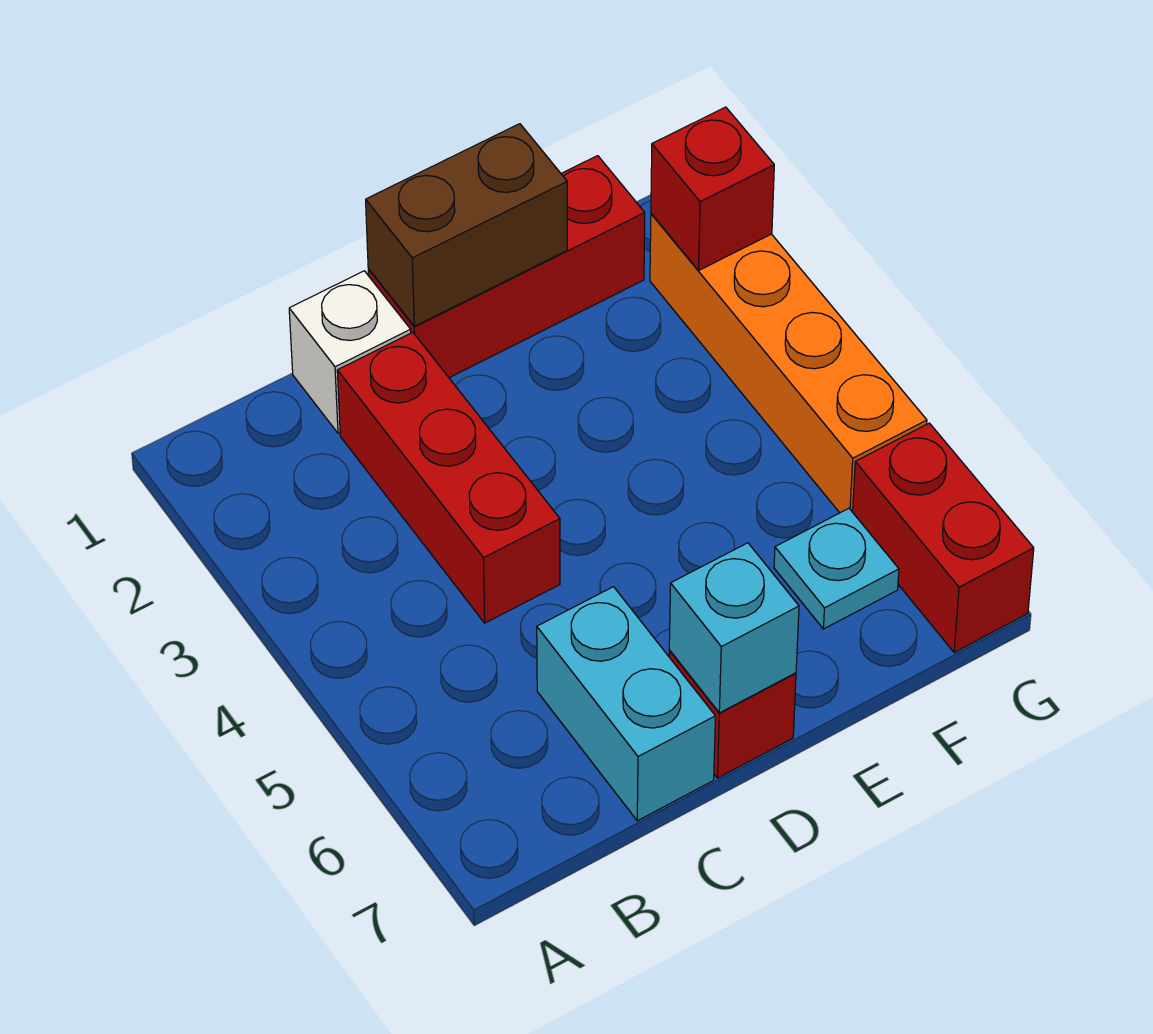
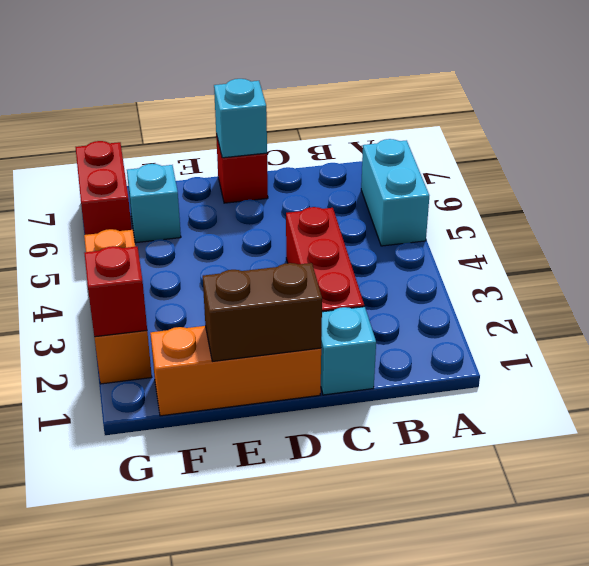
white 1x1 brick [289,271,411,433] -> cyan 1x1 brick [321,307,376,395]
cyan 1x2 brick [537,587,715,821] -> cyan 1x2 brick moved to [361,139,429,246]
red 1x3 brick [368,156,645,378] -> orange 1x3 brick [150,326,321,416]
cyan 1x1 plate [774,508,899,629] -> cyan 1x1 brick [127,164,181,243]
orange 1x4 brick [650,214,927,513] -> orange 1x3 brick [84,229,152,384]

